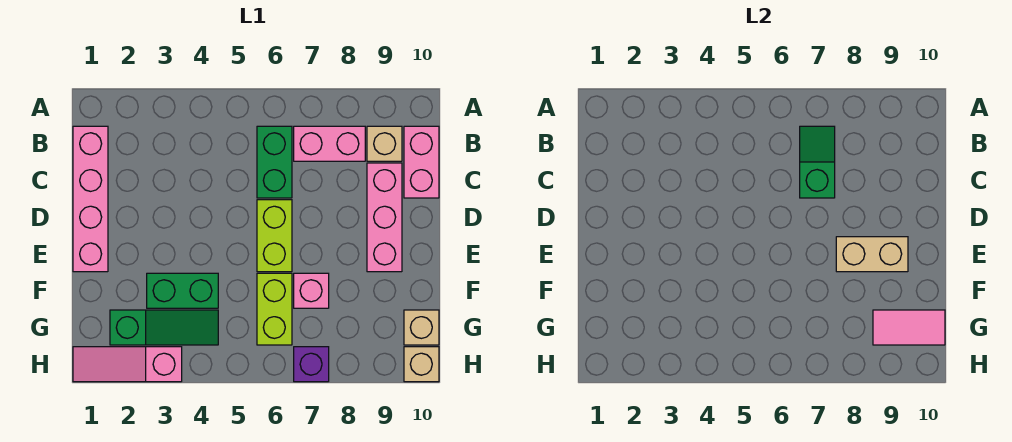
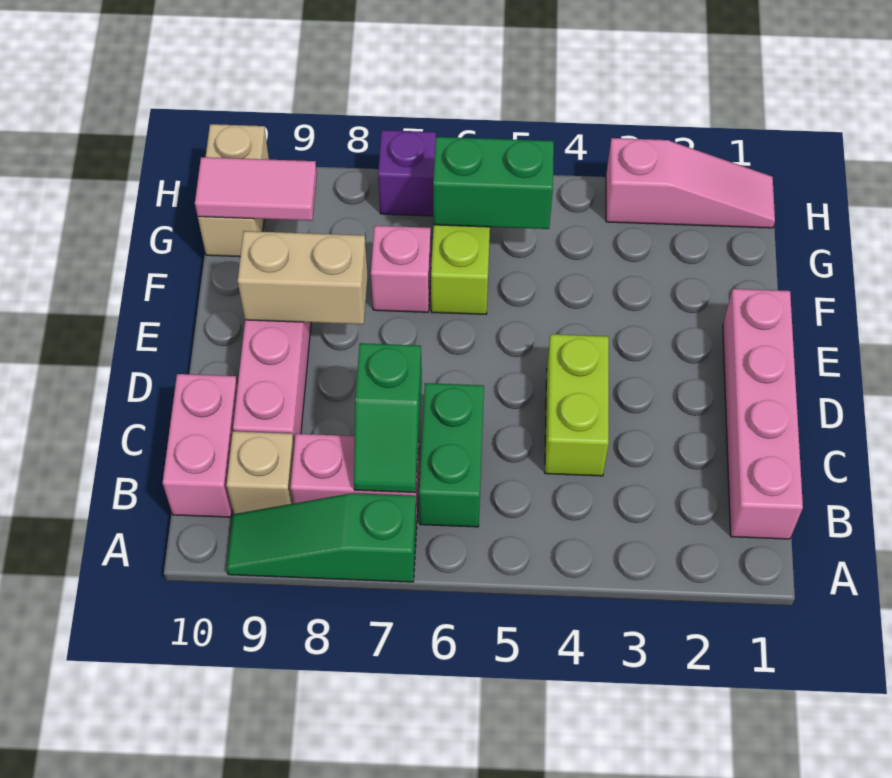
lime 1x2 brick [257,200,292,272] -> lime 1x2 brick moved to [545,334,609,476]
green 1x2 brick [147,273,218,308] -> green 1x2 brick moved to [433,137,554,229]
green 1x3 slope [110,310,218,345] -> green 1x3 slope moved to [227,493,417,582]

